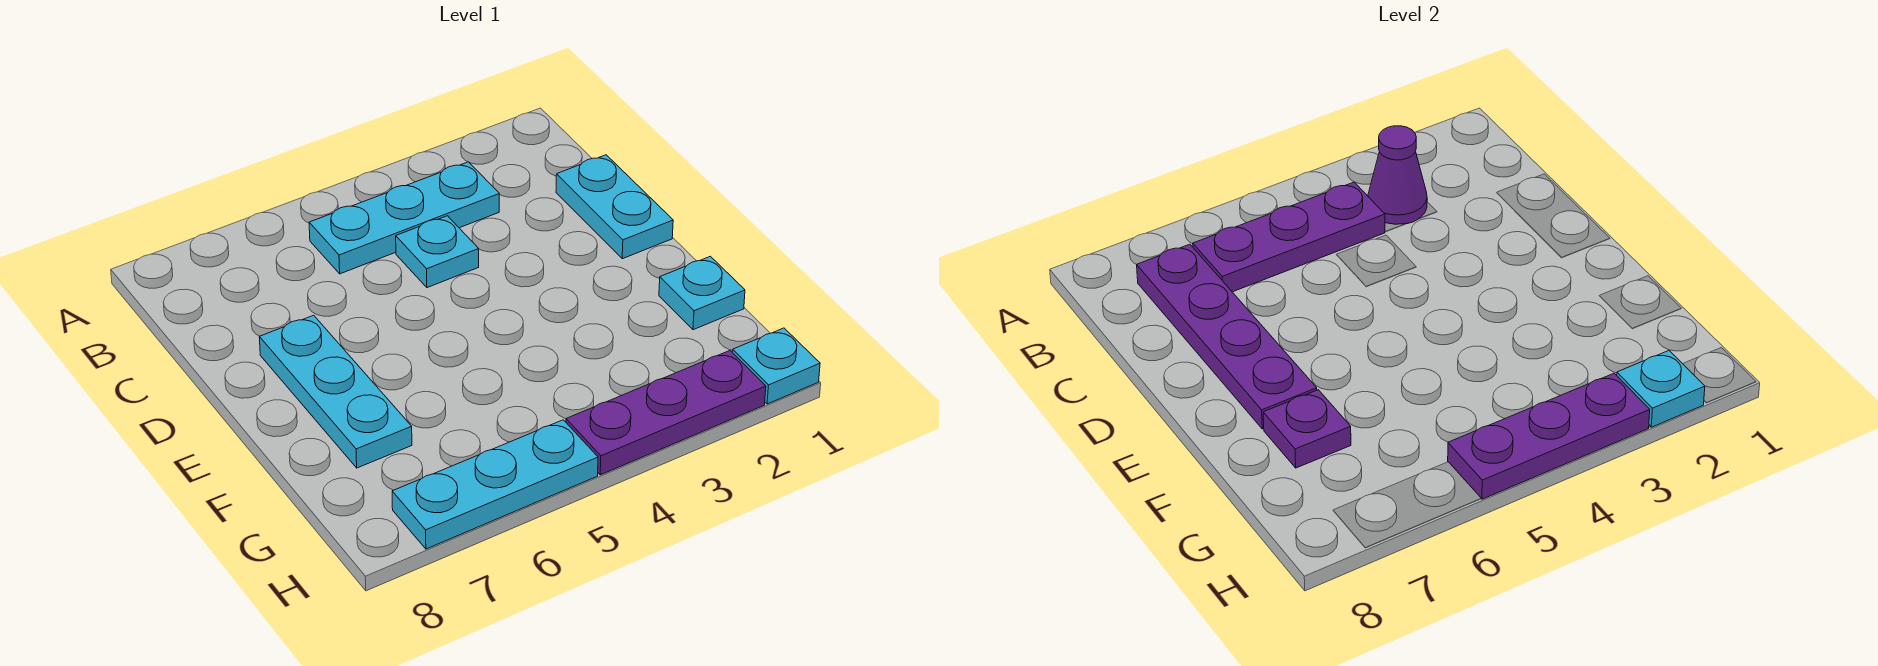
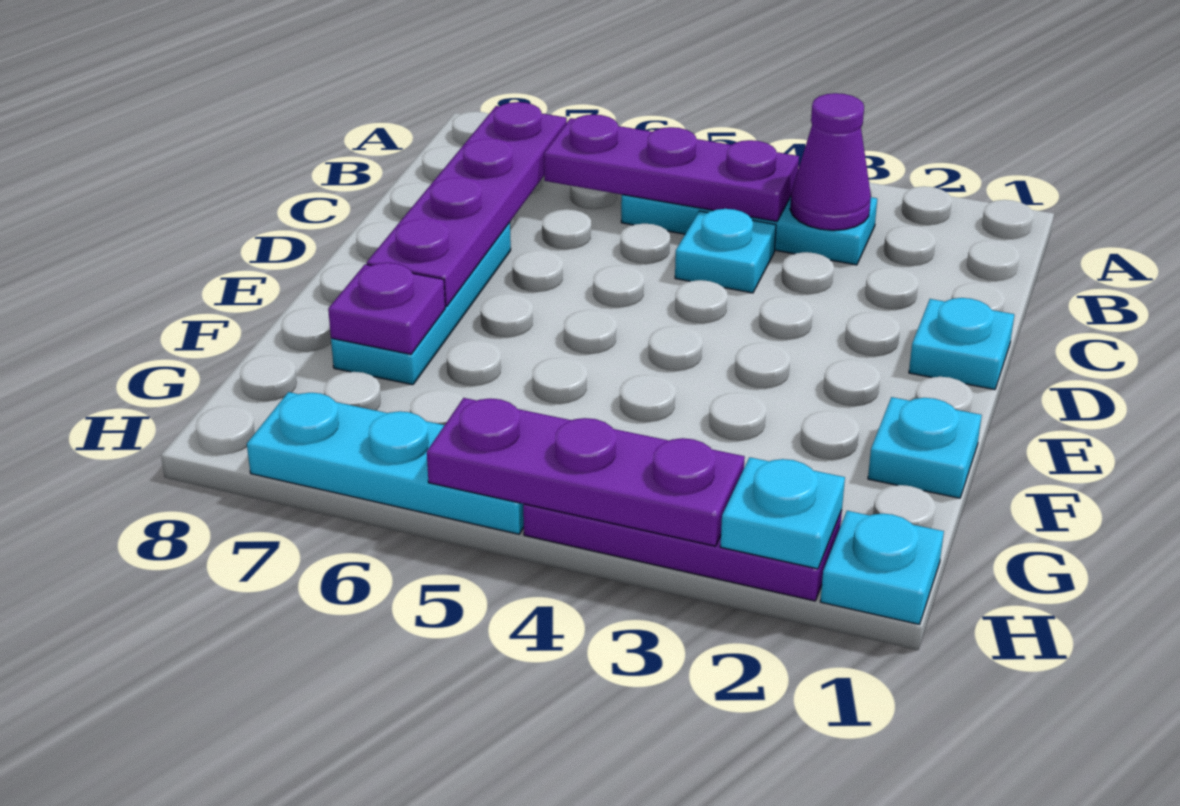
cyan 1x2 plate [556,155,673,259] -> cyan 1x1 plate [909,298,1014,390]

